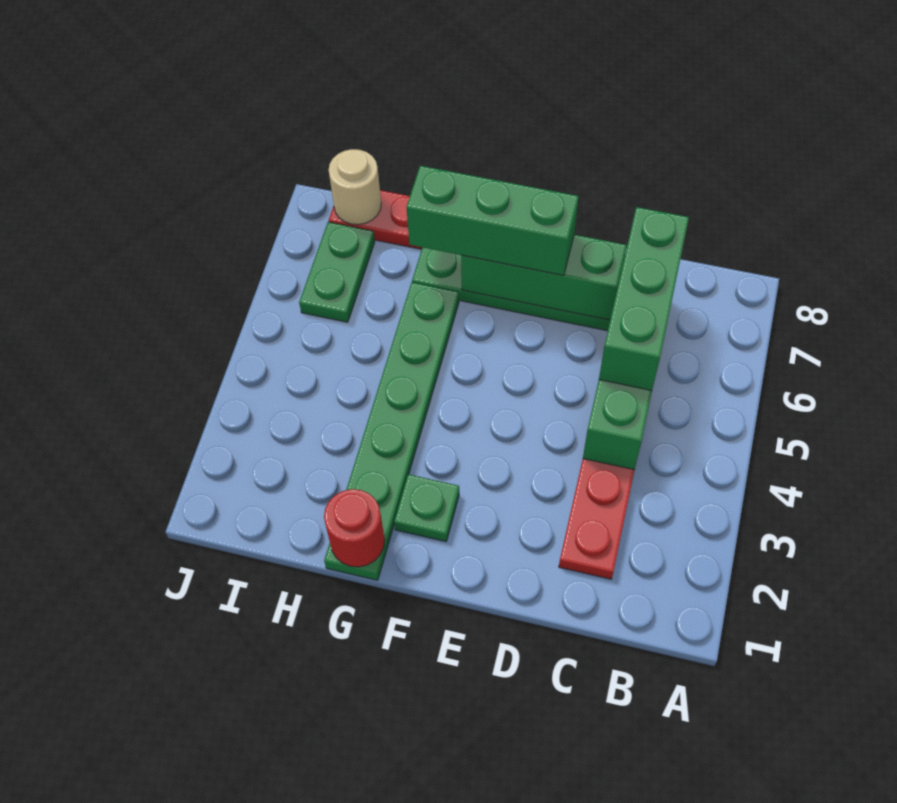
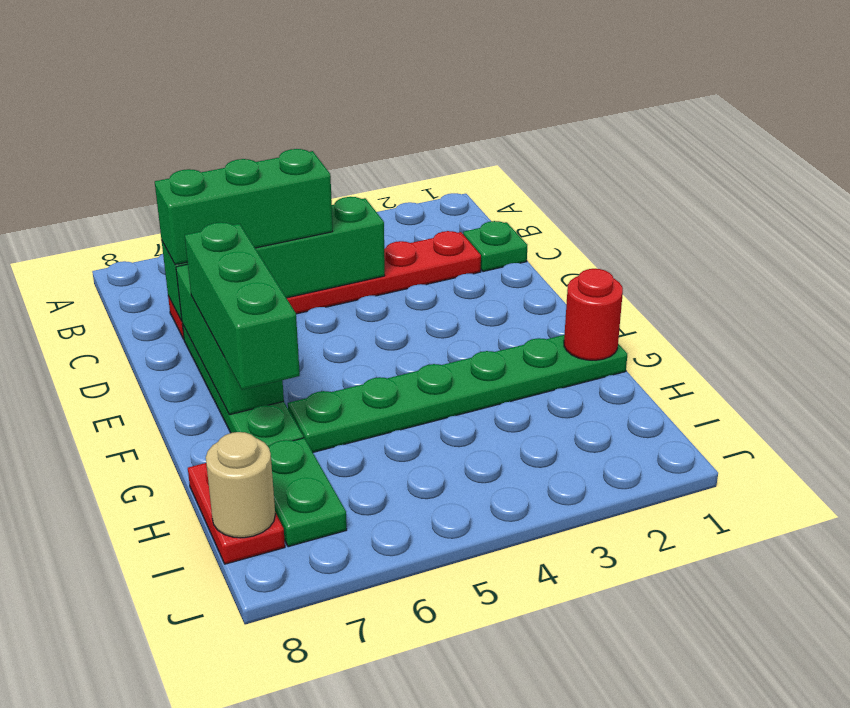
green 1x1 plate [394,474,459,542] -> green 1x1 plate moved to [463,221,527,272]
green 1x2 plate [299,222,375,322] -> green 1x2 plate turned to [269,438,347,547]

